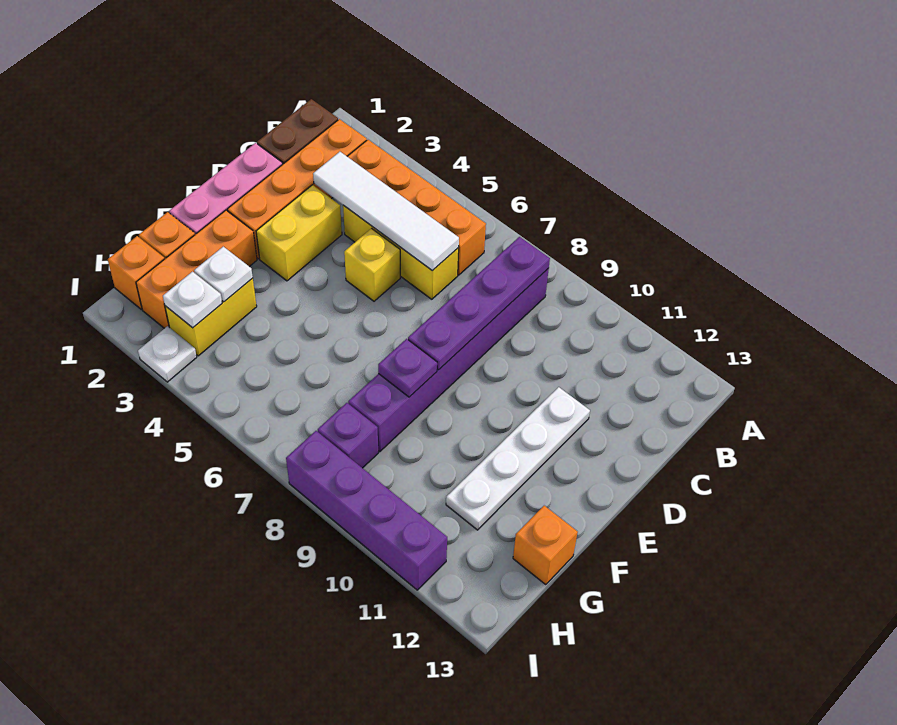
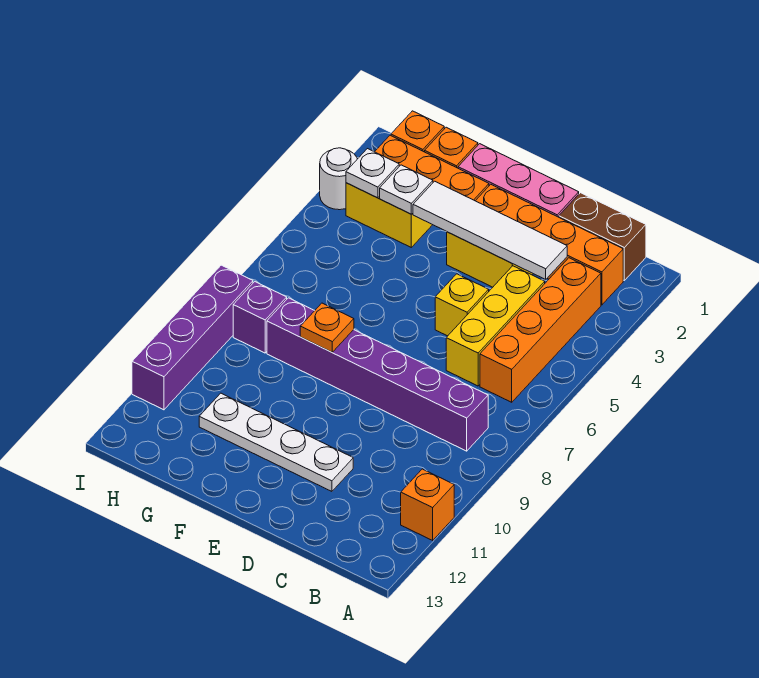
purple 1x4 plate [408,237,550,370] -> none
white 1x4 tile [313,152,459,271] -> white 1x4 tile turned to [413,181,567,279]
purple 1x1 plate [378,339,437,397] -> orange 1x1 plate [300,303,354,352]
orange 1x1 brick [513,506,578,585] -> orange 1x1 brick moved to [401,469,454,540]
white 1x1 plate [138,326,197,382] -> white 1x1 round brick [320,148,357,210]

